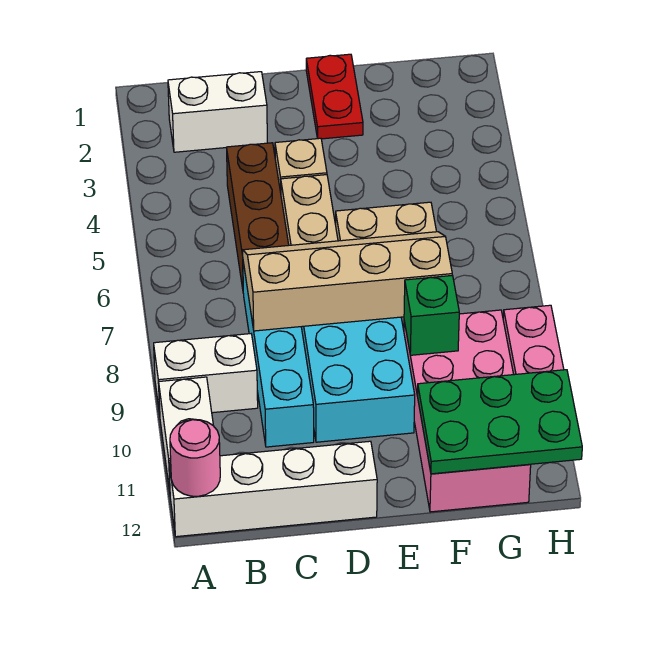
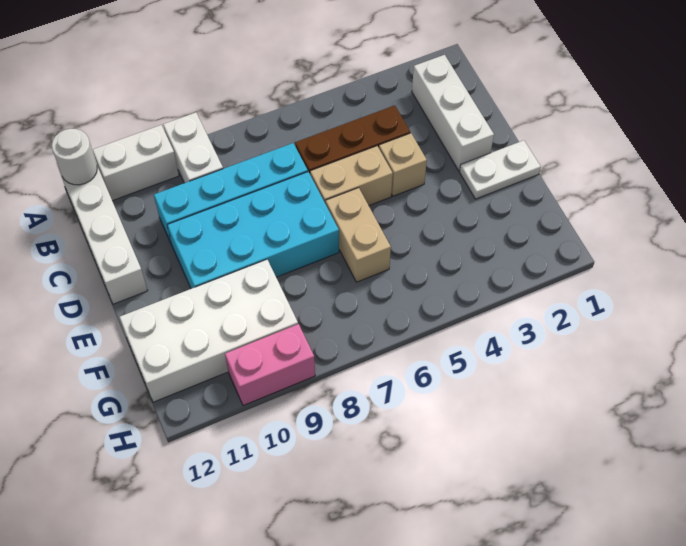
pink 1x1 round brick [170,420,220,496] -> white 1x1 round brick [52,129,97,185]
white 1x2 brick [168,72,267,152] -> white 1x3 brick [412,55,494,171]
tan 2x4 slope [243,232,452,331] -> none
red 1x2 plate [306,54,363,139] -> white 1x2 plate [459,140,541,199]
pink 2x4 brick [404,310,531,512] -> white 2x4 brick [120,260,298,402]
green 1x1 brick [404,275,459,355] -> none
green 2x3 plate [417,370,582,474] -> none

